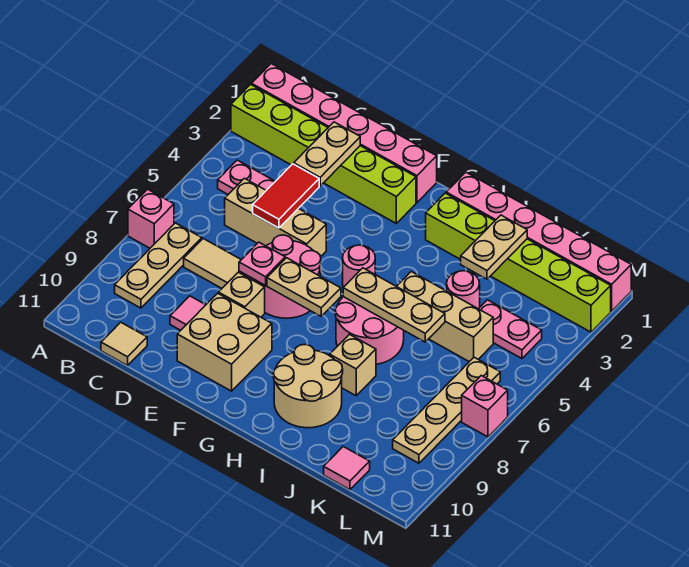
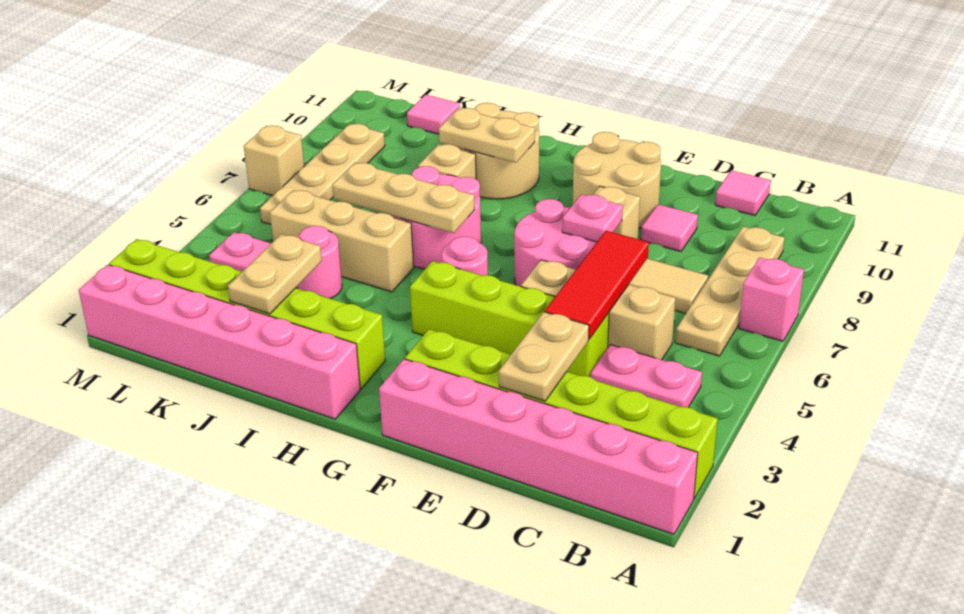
tan 1x3 plate [115,223,202,308] -> tan 1x4 plate [675,227,784,356]
tan 1x1 tile [101,322,147,365] -> pink 1x1 tile [715,170,771,216]
none -> lime 1x4 brick [410,261,609,377]
red 1x2 tile [253,164,319,228] -> red 1x3 tile [545,231,649,339]
tan 2x2 brick [177,293,272,391] -> tan 2x2 round brick [573,132,661,228]
tan 1x2 plate [267,258,341,316] -> tan 1x2 plate moved to [439,108,535,163]
pink 1x1 brick [462,376,508,437] -> tan 1x1 brick [244,126,304,196]

